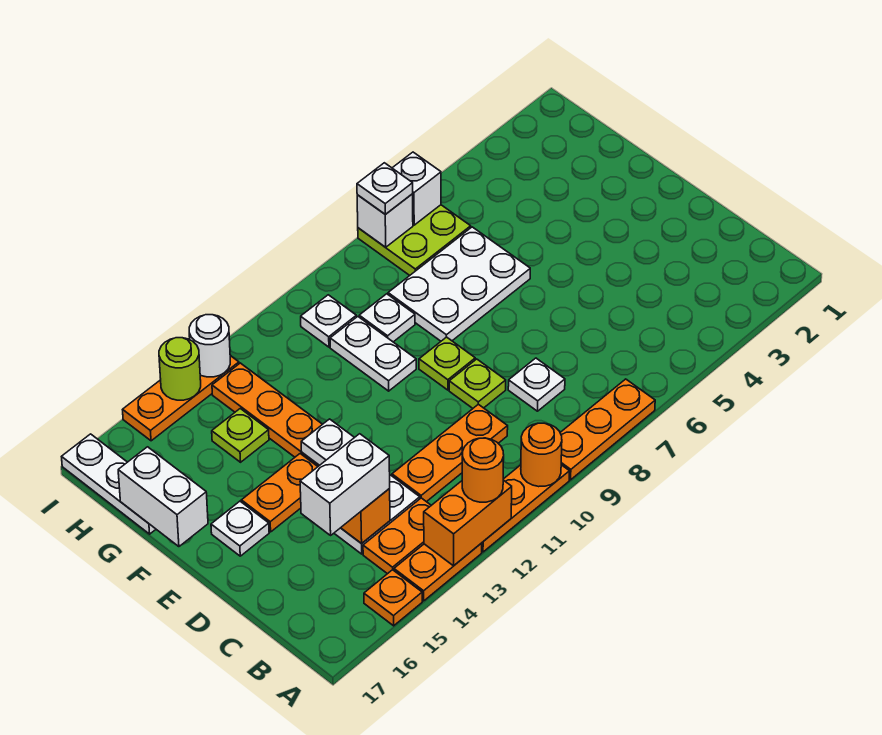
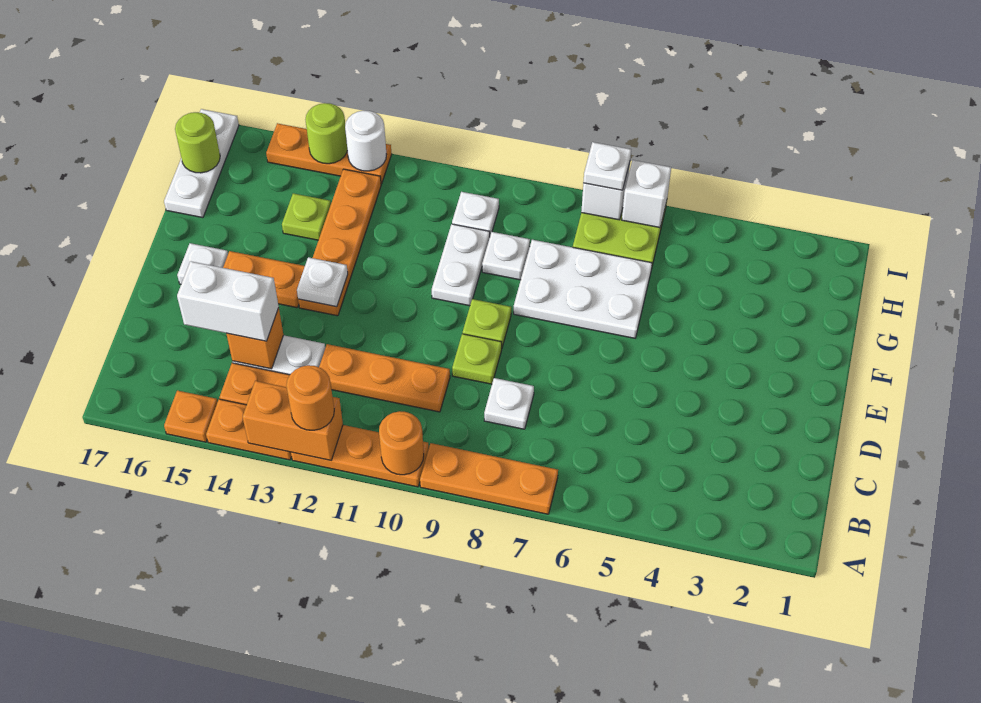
white 1x2 brick [118,447,208,547] -> none
none -> lime 1x1 round brick [175,112,220,173]

